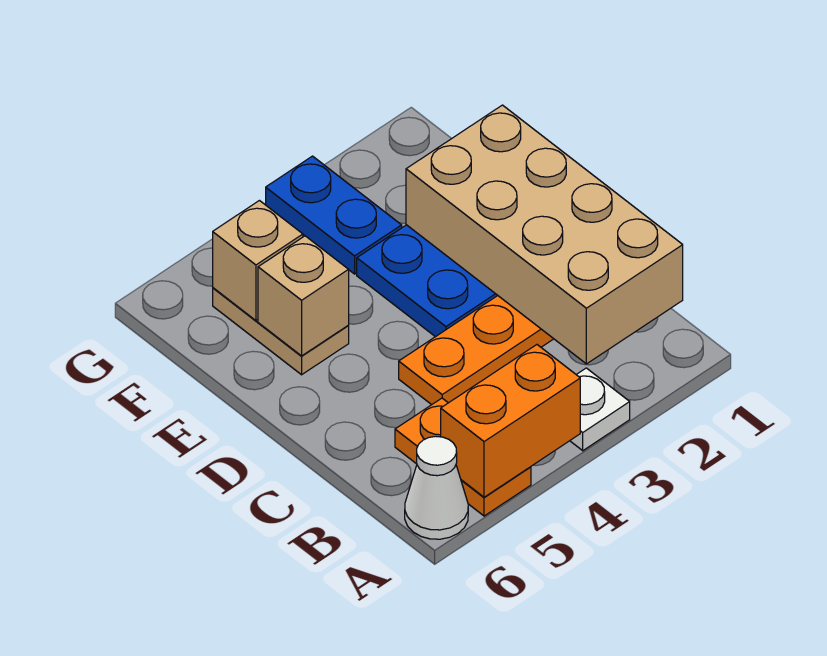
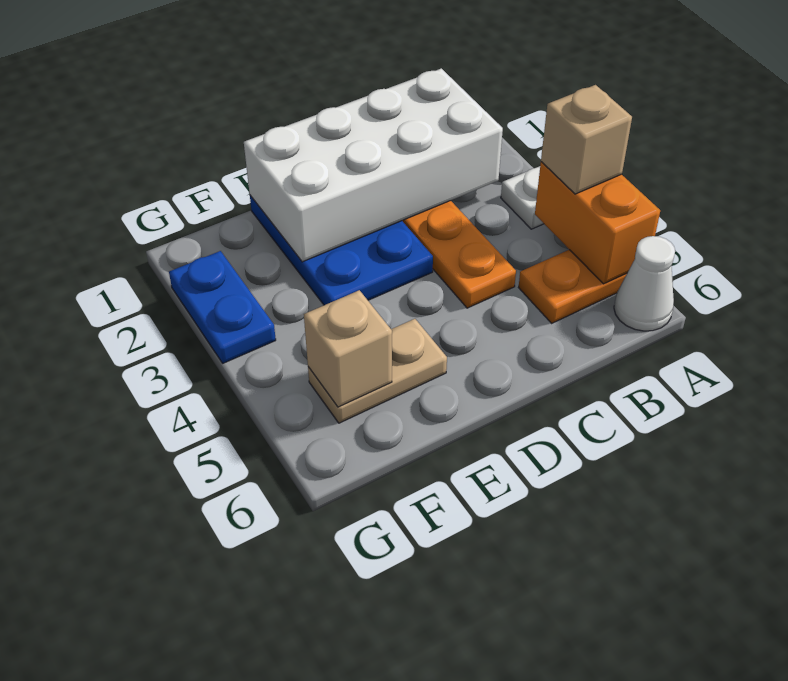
tan 2x4 brick [406,105,683,364] -> white 2x4 brick [244,68,503,262]
tan 1x1 brick [258,236,349,356] -> tan 1x1 brick moved to [541,85,632,194]
blue 1x2 plate [266,156,402,274] -> blue 1x2 plate turned to [169,251,276,363]

